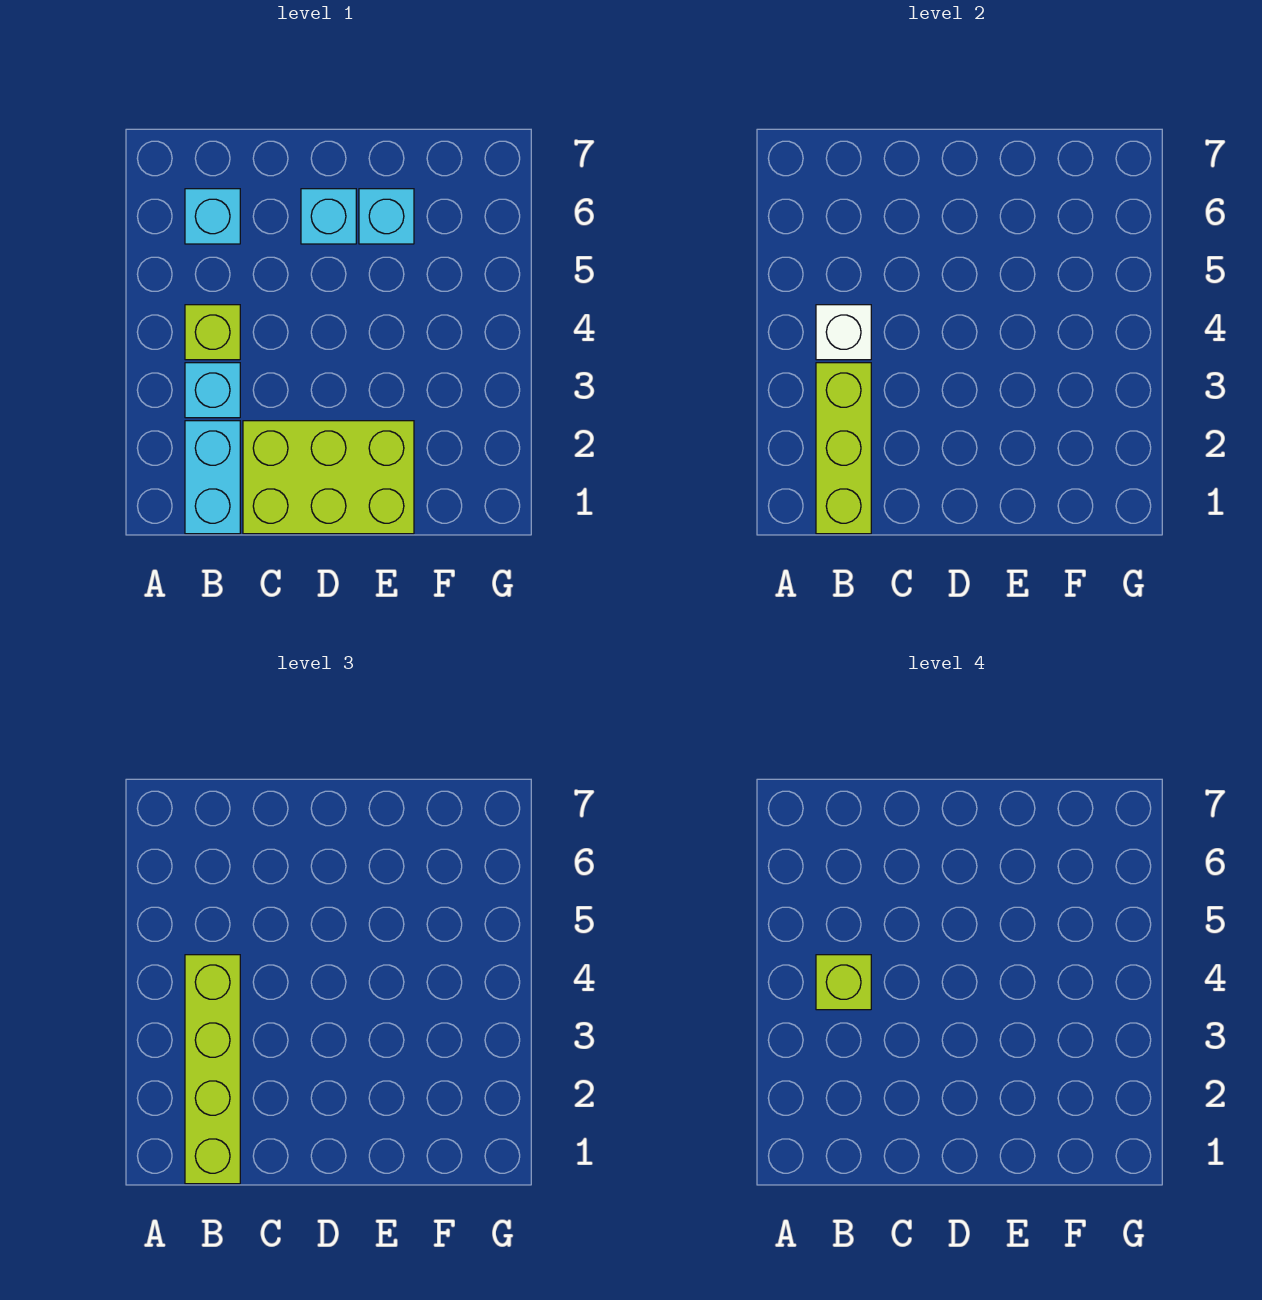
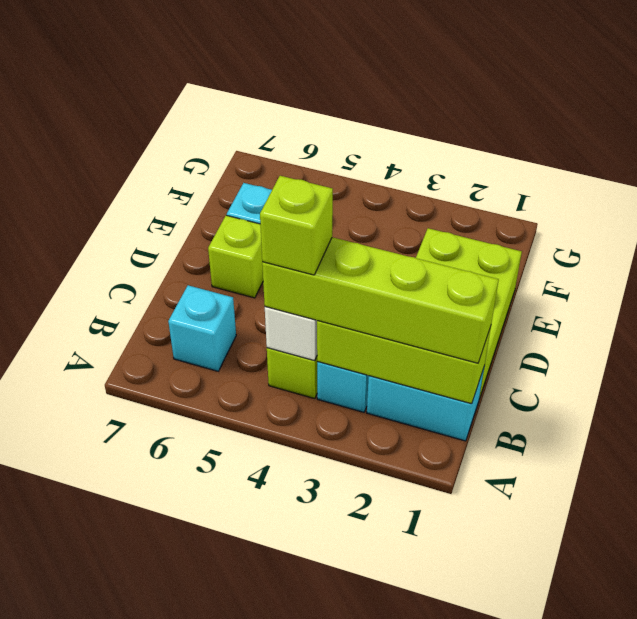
cyan 1x1 brick [301,189,356,244] -> lime 1x1 brick [208,215,263,298]

